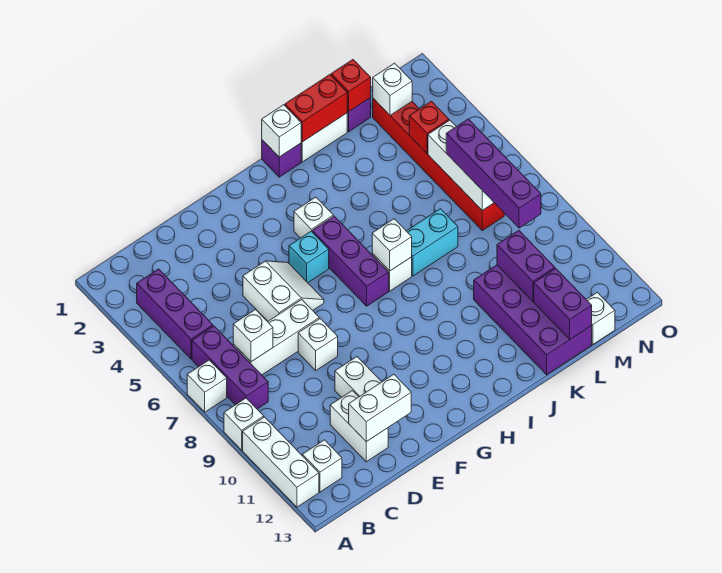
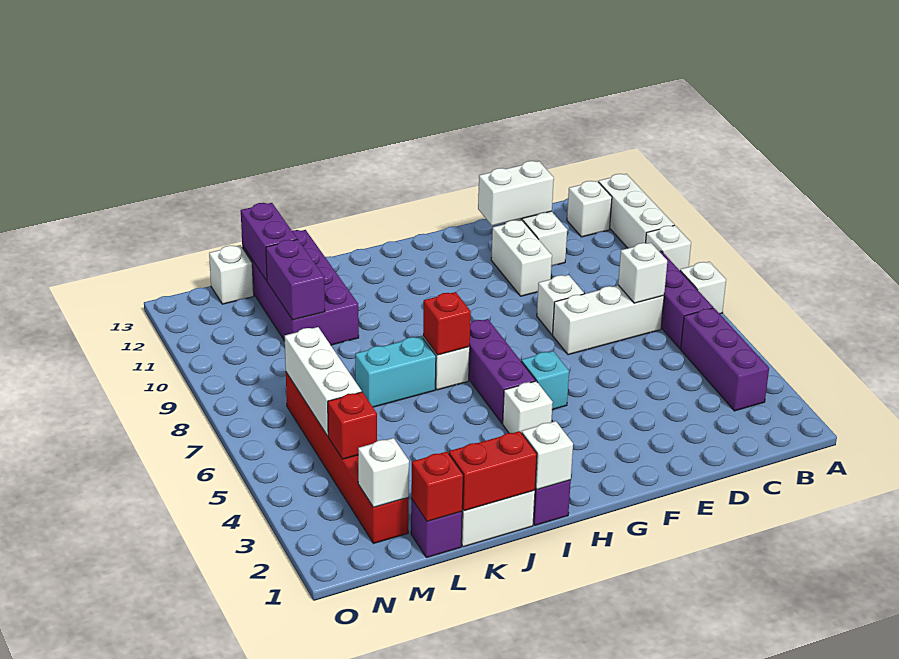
white 2x2 slope [243,261,324,322] -> none
white 1x1 brick [372,219,412,271] -> red 1x1 brick [423,292,471,355]
purple 1x4 brick [446,119,541,228] -> none

